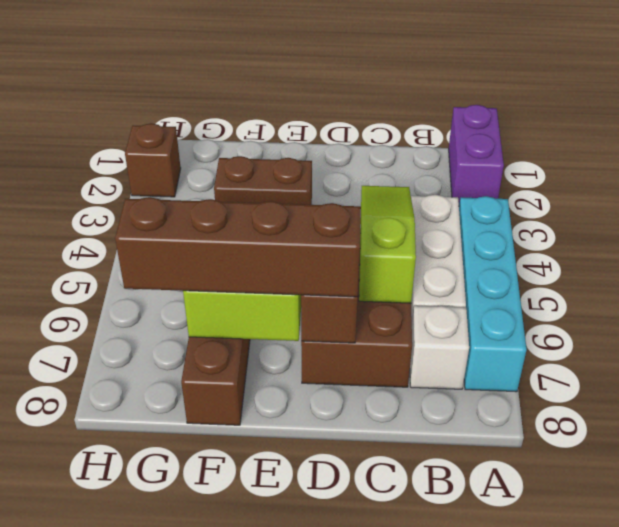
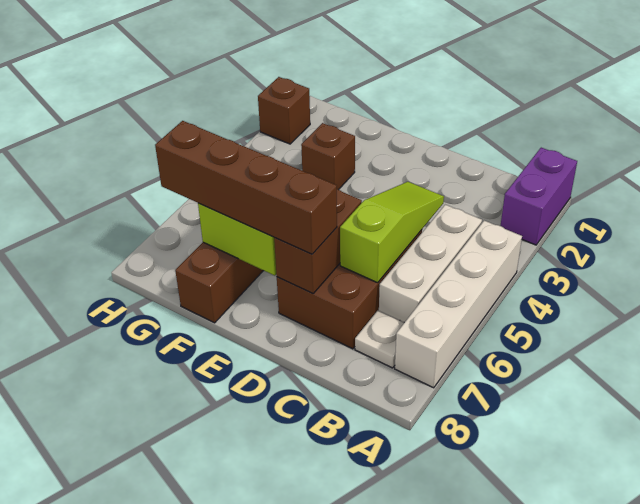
cyan 1x4 brick [459,196,527,392] -> white 1x4 brick [395,221,522,388]
white 1x1 brick [410,306,469,389] -> white 1x1 plate [355,310,404,368]
brown 1x2 brick [214,156,312,205] -> brown 1x1 brick [301,123,355,190]

